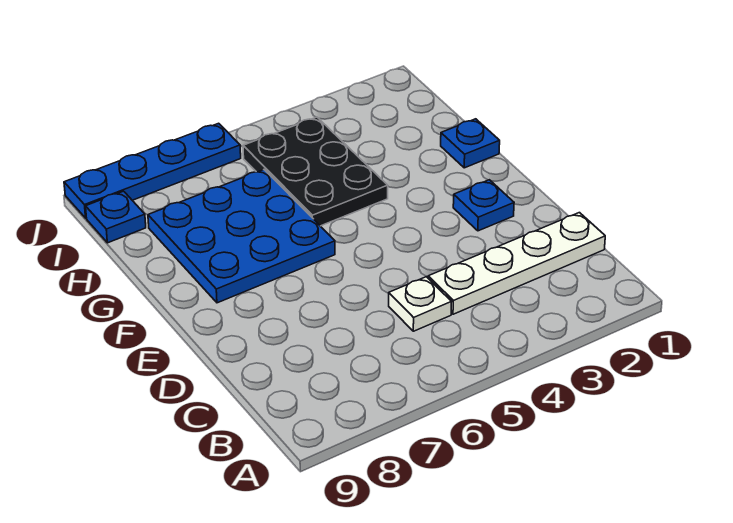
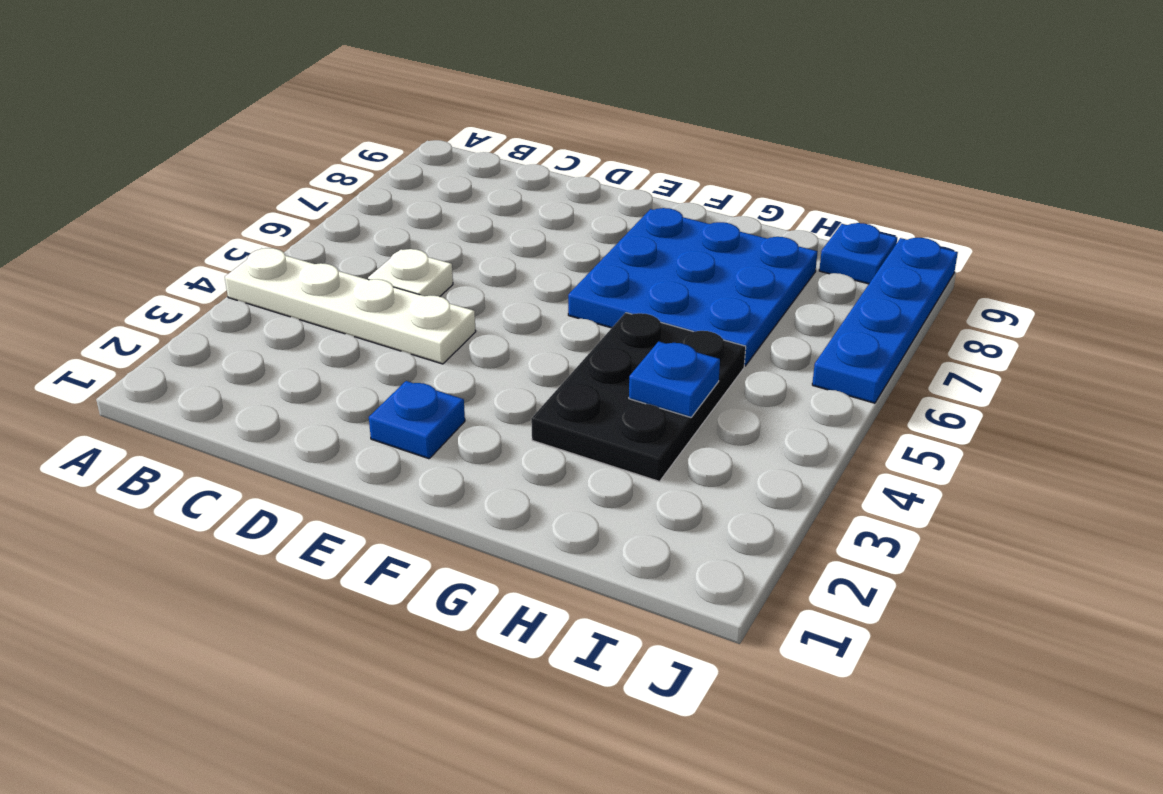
white 1x4 plate [428,213,605,314] -> white 1x4 plate turned to [225,248,476,364]
blue 1x1 plate [441,119,500,168] -> blue 1x1 plate moved to [629,341,720,417]
black 2x3 plate [243,117,388,226] -> black 2x3 plate turned to [531,313,746,481]

